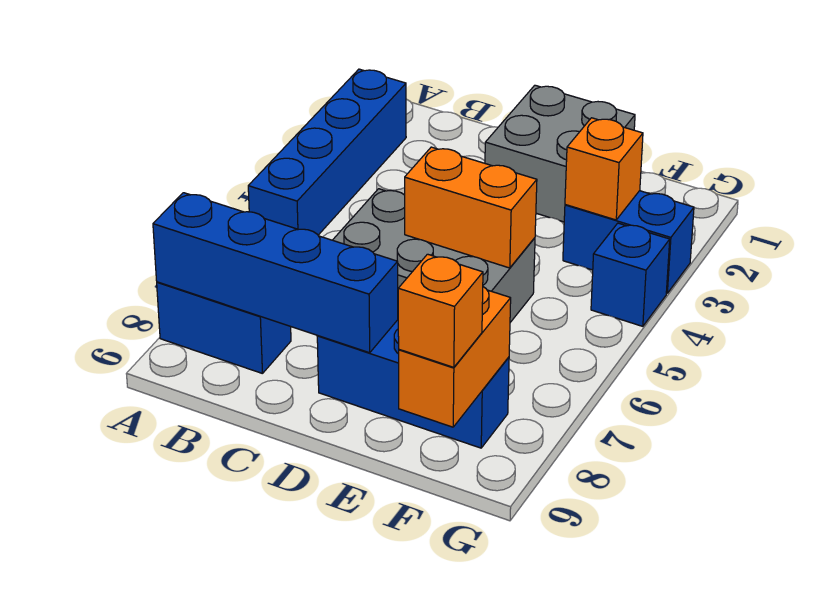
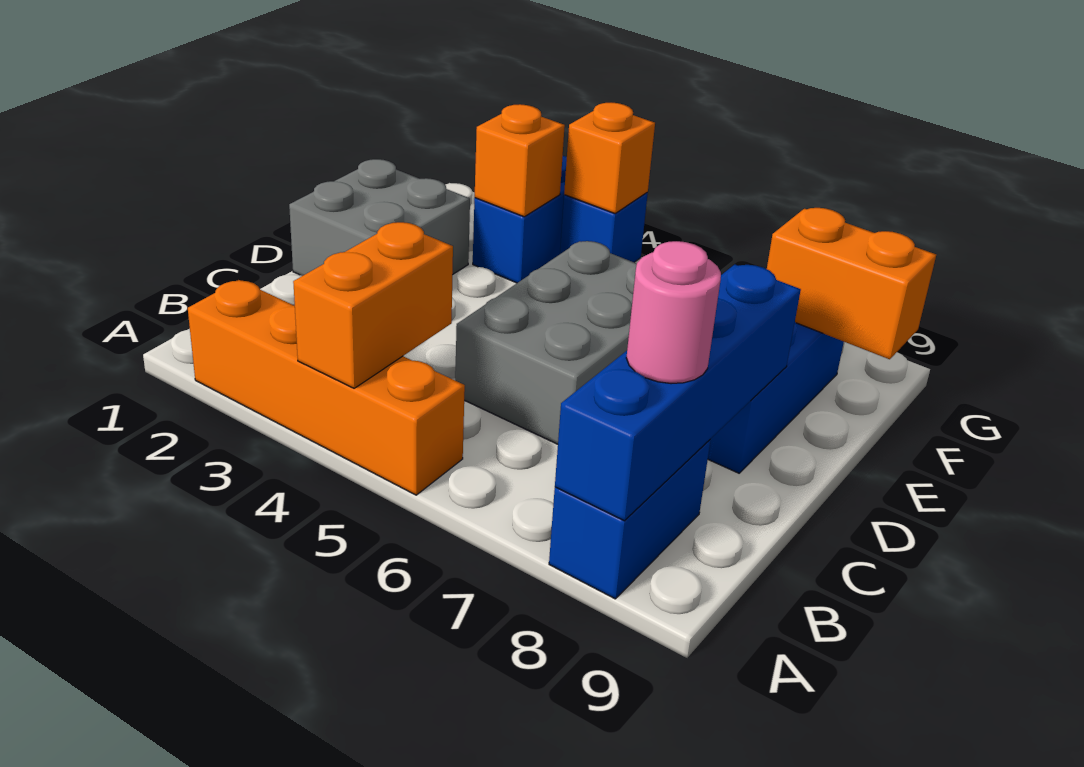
blue 1x4 brick [248,69,406,235] -> orange 1x4 brick [188,280,465,495]
none -> pink 1x1 round brick [626,241,721,384]
orange 1x2 brick [405,147,537,268] -> orange 1x2 brick moved to [293,222,453,388]
orange 1x1 brick [398,254,483,367] -> orange 1x1 brick moved to [564,103,655,213]

